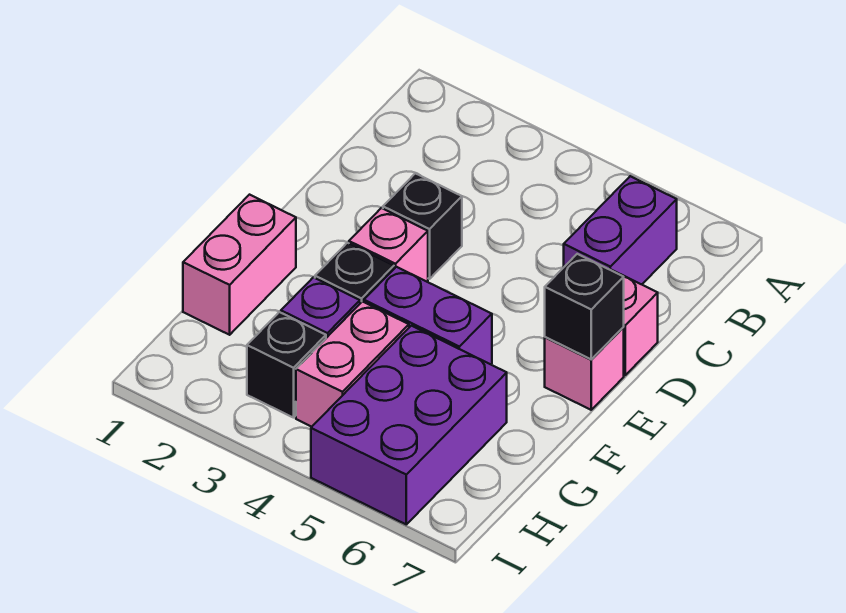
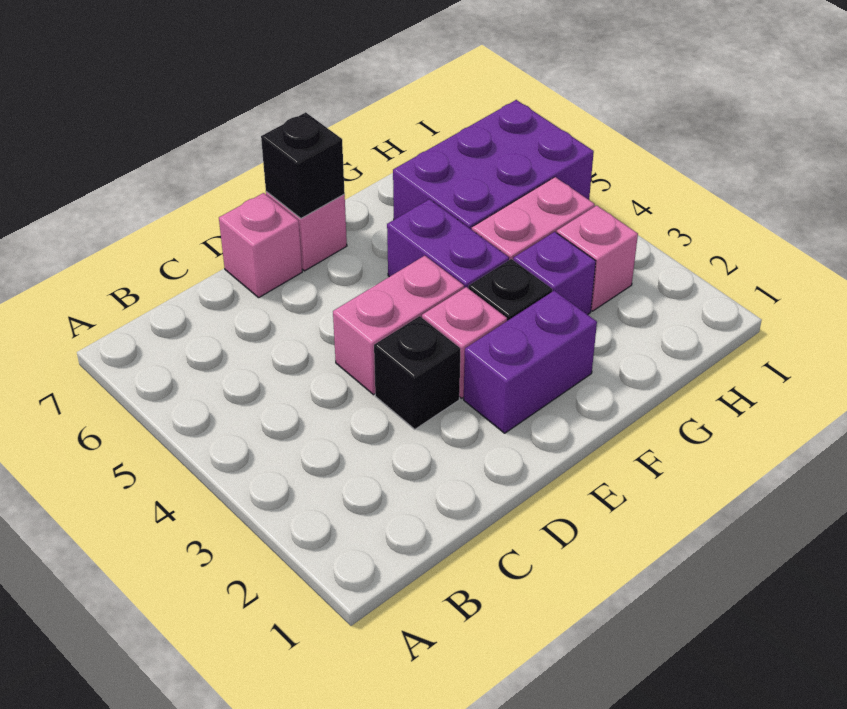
purple 1x2 brick [564,176,677,284] -> purple 1x2 brick moved to [464,291,597,433]
pink 1x2 brick [183,195,296,335] -> pink 1x2 brick moved to [333,256,464,395]
black 1x1 brick [247,312,326,418] -> pink 1x1 brick [557,205,638,311]

